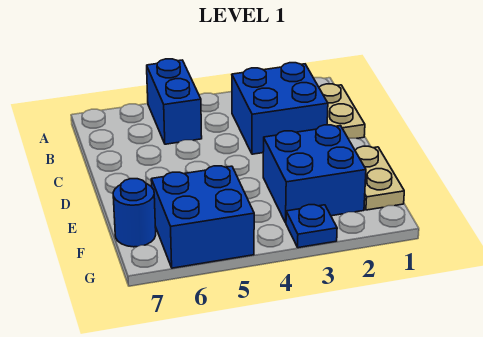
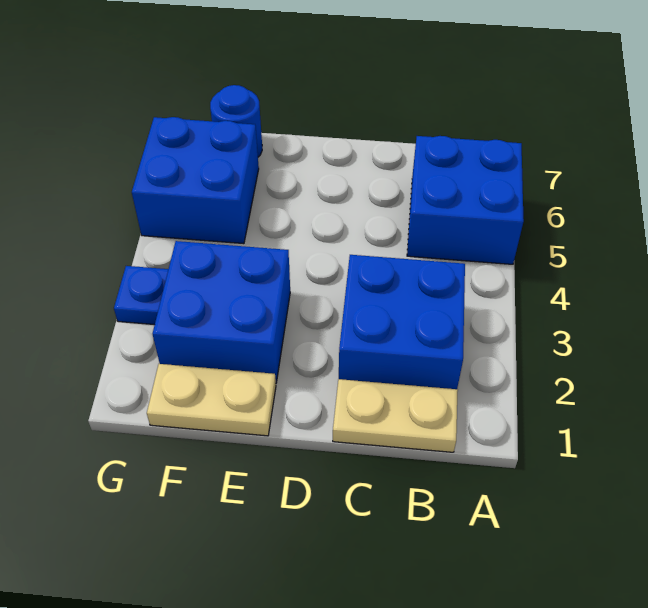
blue 1x2 brick [147,59,202,144] -> blue 2x2 brick [407,136,524,264]

